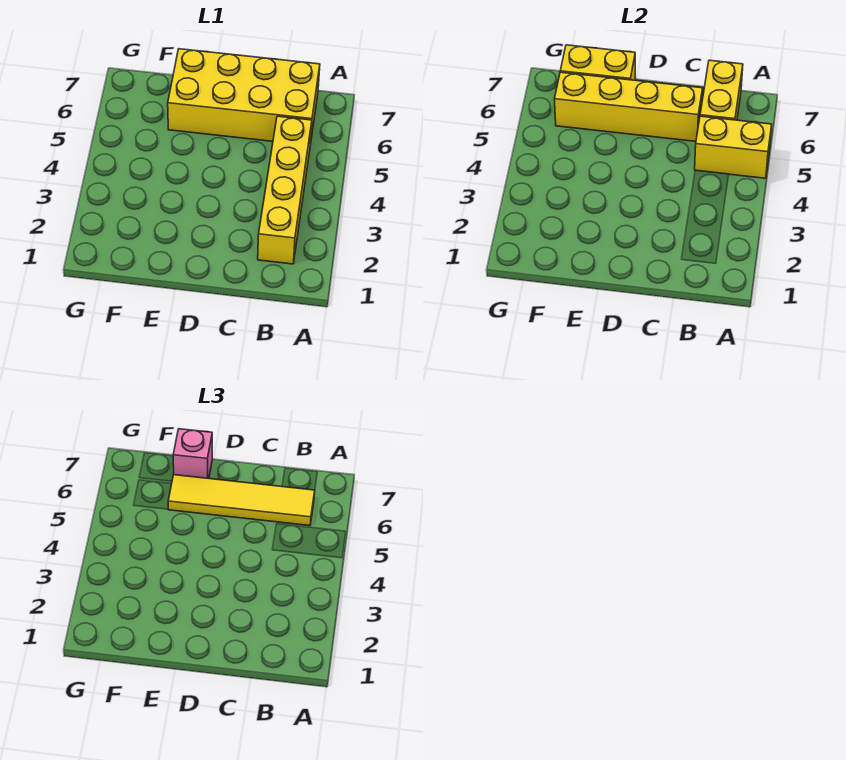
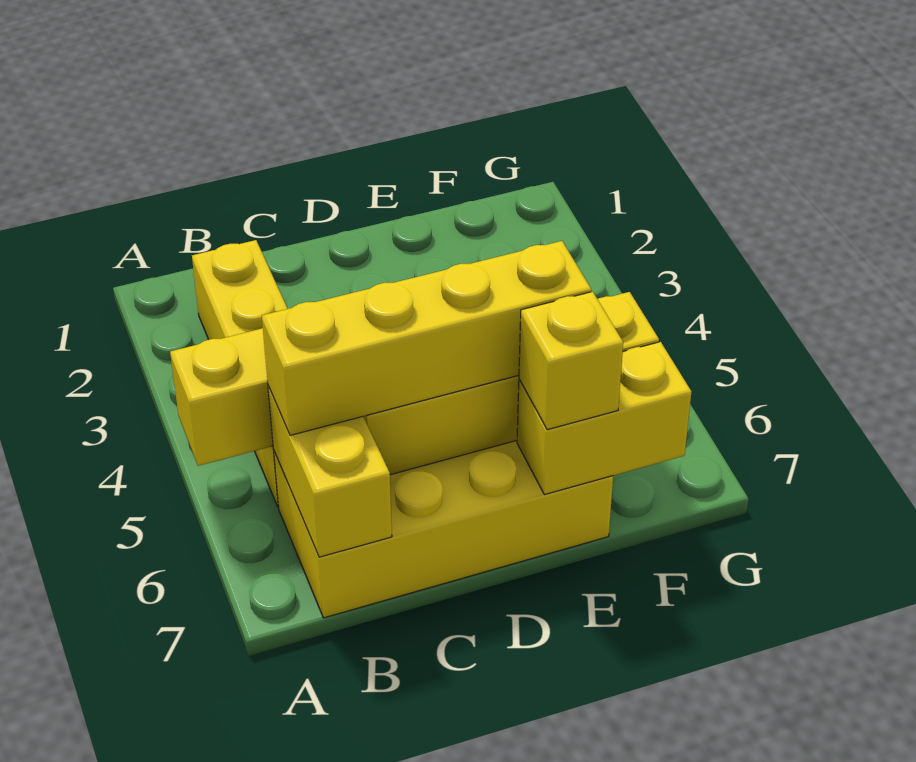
yellow 1x4 tile [168,475,315,526] -> yellow 1x4 brick [262,241,591,435]
pink 1x1 brick [173,429,212,478] -> yellow 1x1 brick [519,292,623,430]

